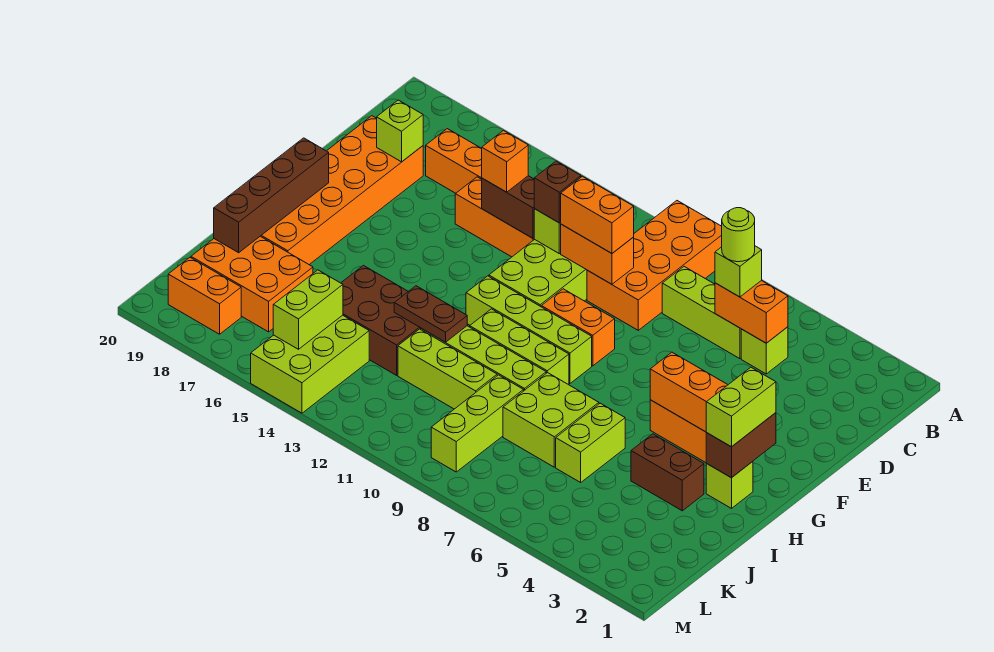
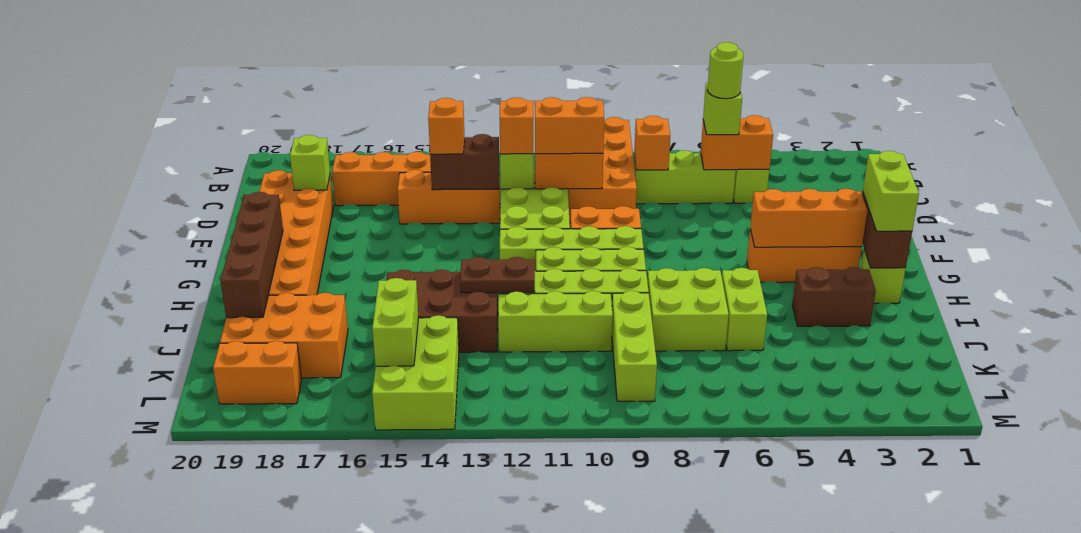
none -> orange 1x1 brick [634,116,670,170]
brown 1x1 brick [534,161,581,223] -> orange 1x1 brick [499,97,533,154]

